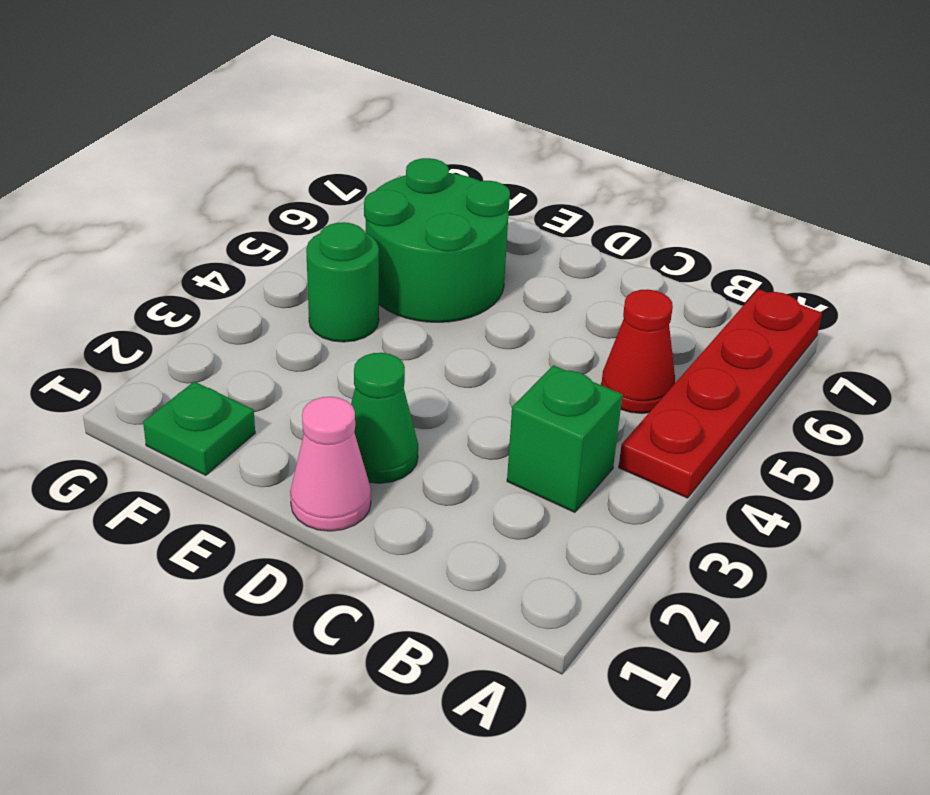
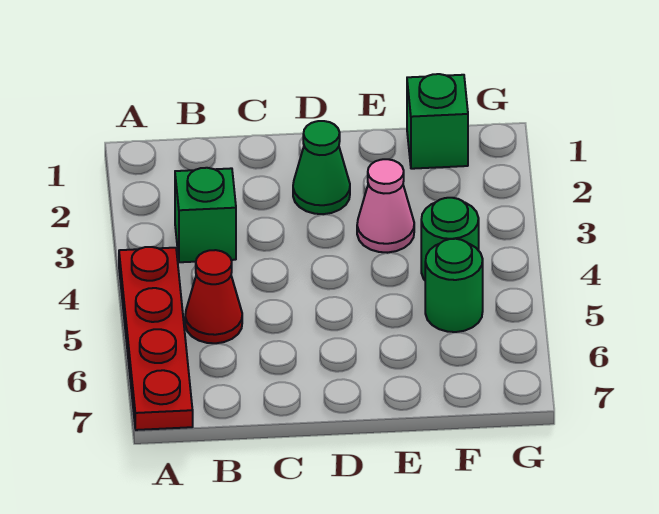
pink 1x1 cone [290,397,371,531] -> pink 1x1 cone moved to [357,159,414,253]
green 2x2 round brick [364,158,510,322] -> green 1x1 round brick [425,239,483,332]
green 1x1 plate [143,382,255,475] -> green 1x1 brick [407,74,468,169]

